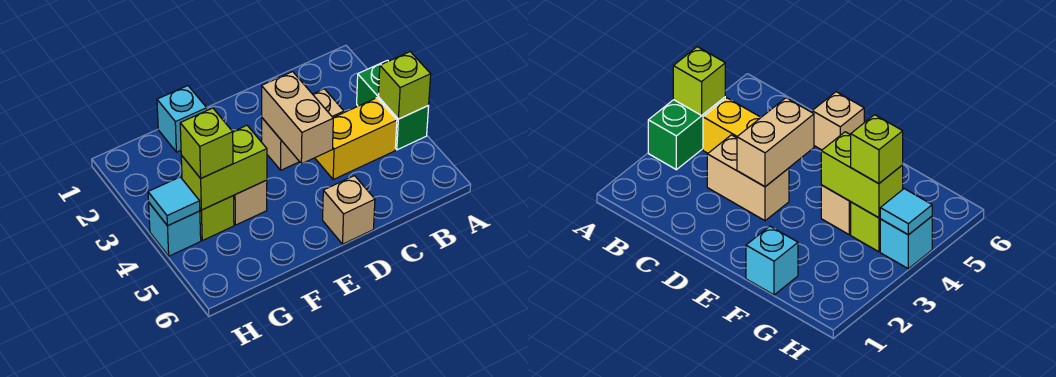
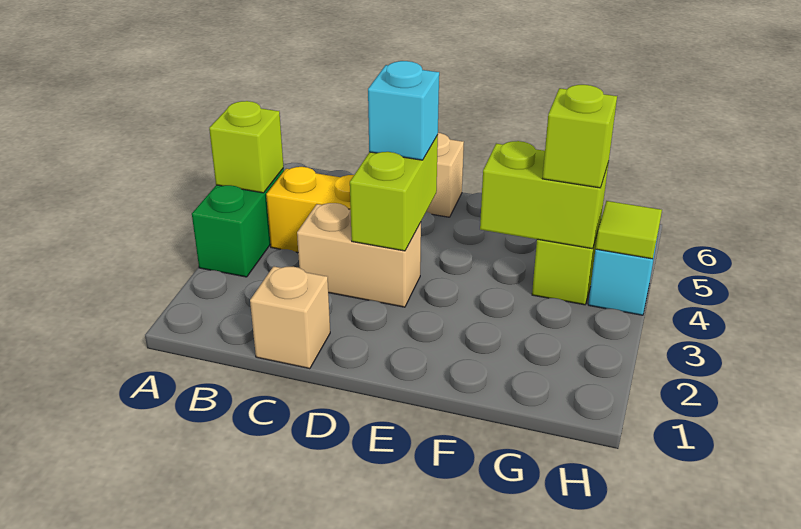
tan 1x2 brick [262,72,333,164] -> lime 1x2 brick [350,136,438,251]
cyan 1x1 brick [157,86,207,152] -> cyan 1x1 brick moved to [368,61,439,160]
tan 1x1 brick [233,180,267,225] -> tan 1x1 brick moved to [250,266,330,369]
cyan 1x1 tile [148,177,200,226] -> lime 1x1 tile [596,201,662,259]

